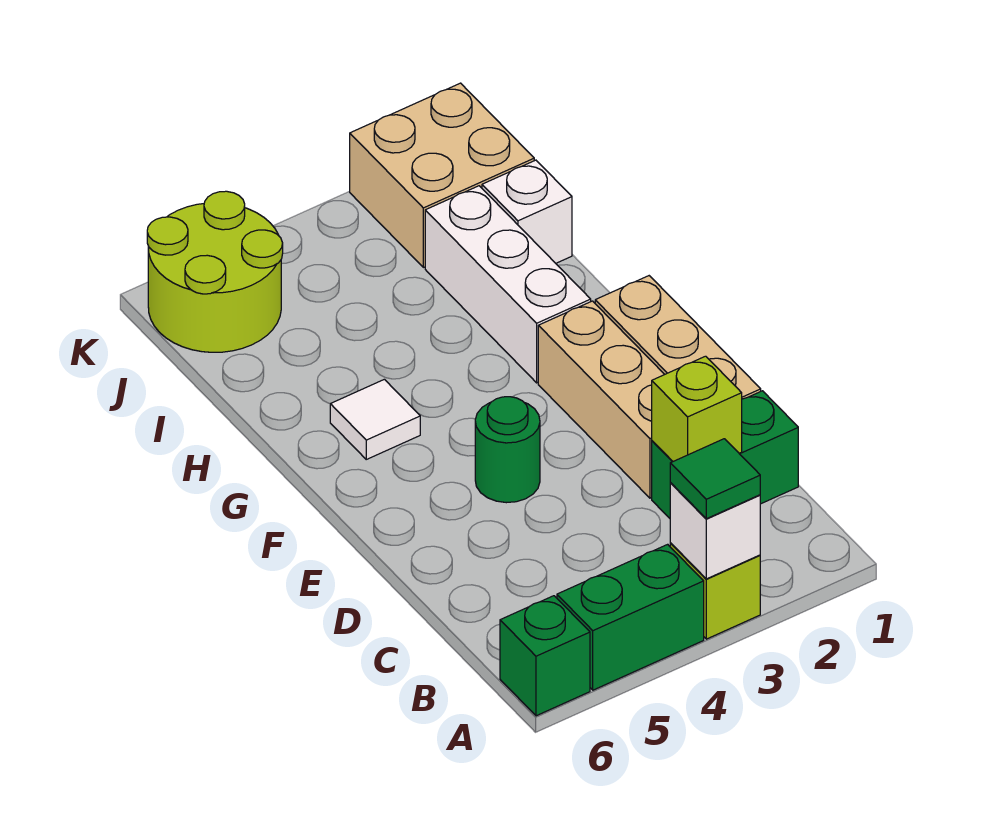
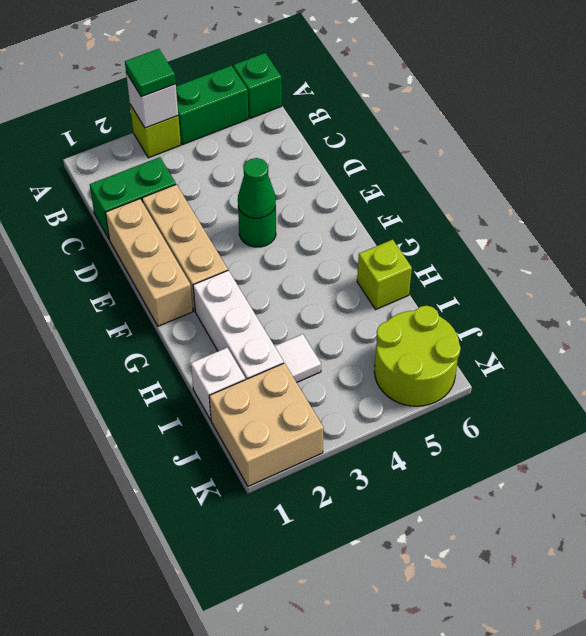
lime 1x1 brick [652,356,742,461] -> lime 1x1 brick moved to [357,240,412,310]
none -> green 1x1 cone [238,158,276,218]
white 1x1 tile [330,379,420,459] -> white 1x1 tile moved to [275,334,321,382]

